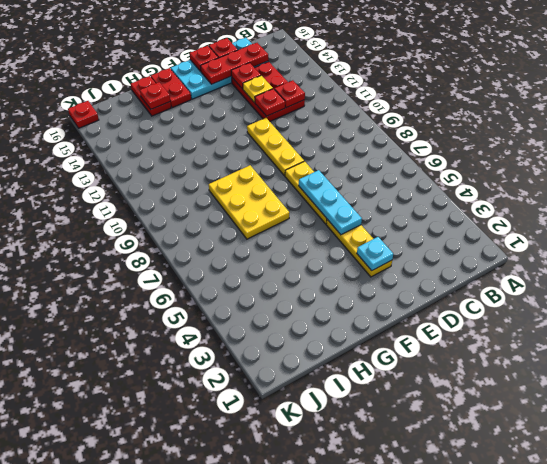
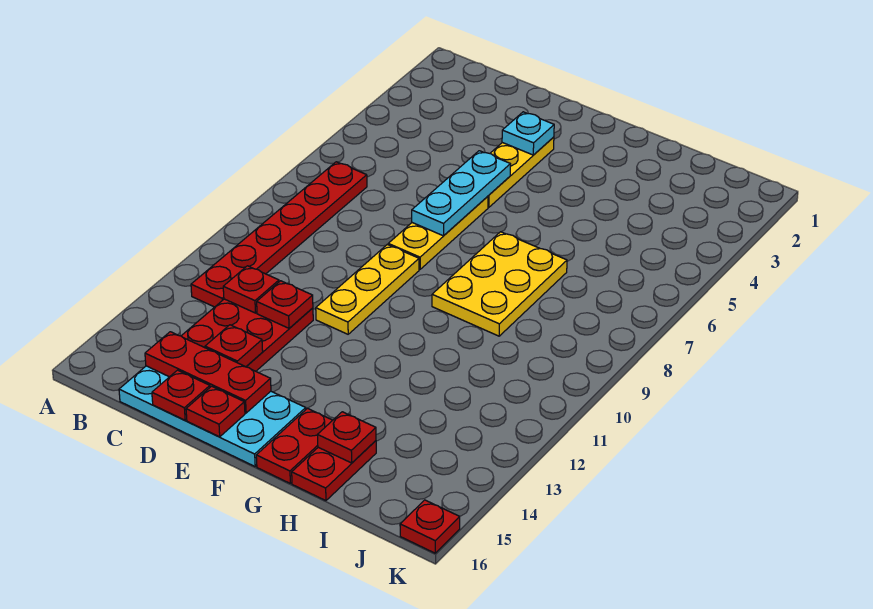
none -> red 1x6 plate [191,162,367,307]
yellow 1x1 plate [243,76,273,102] -> none

